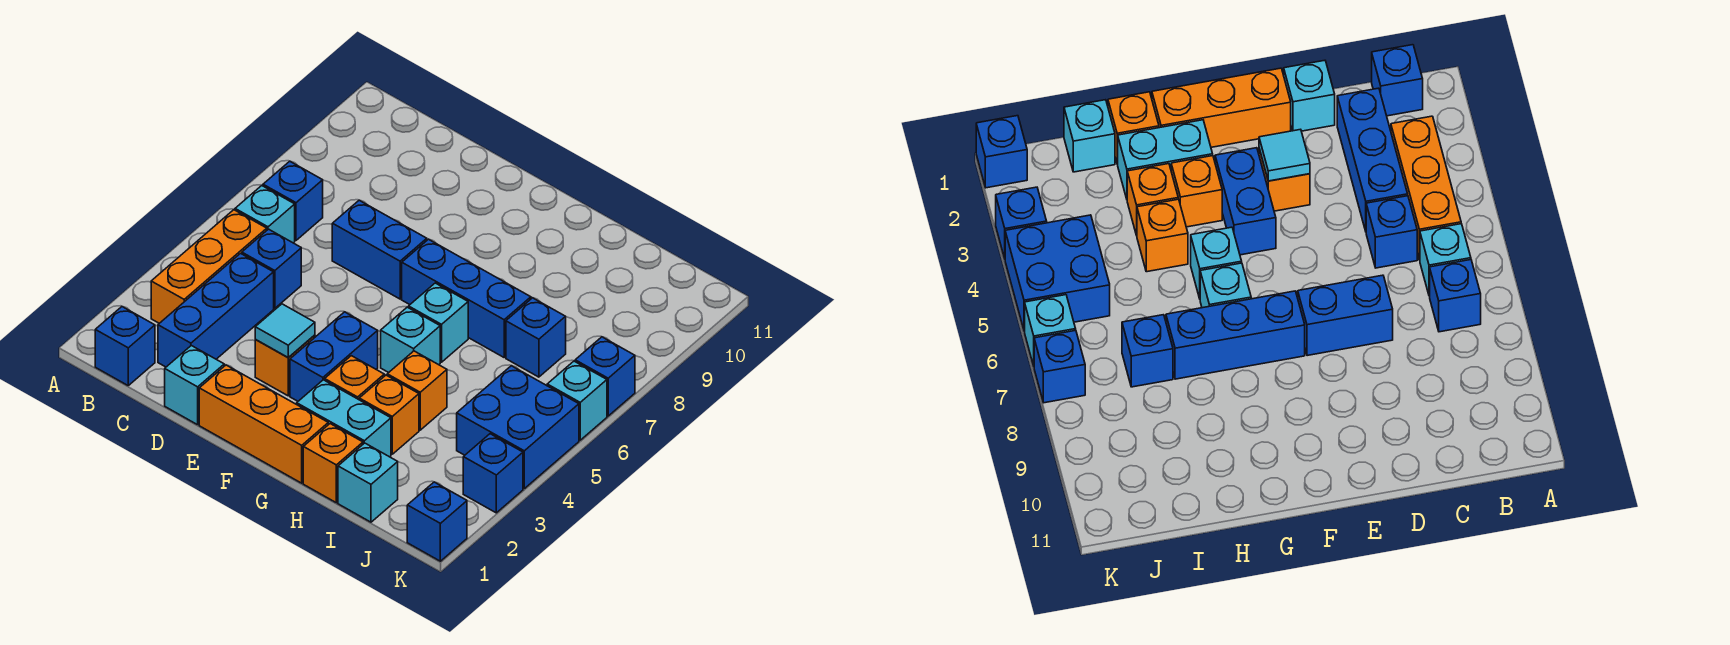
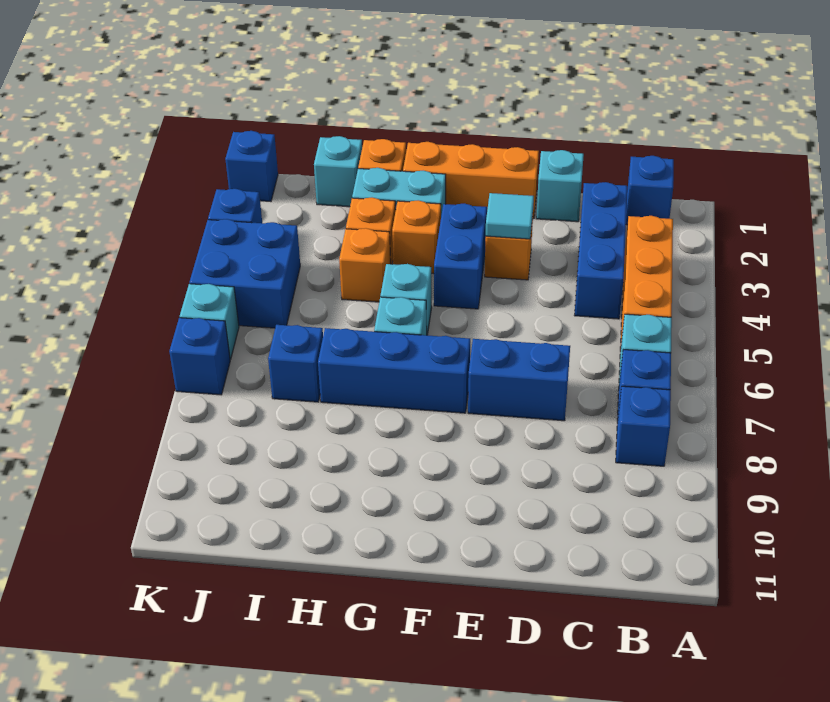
blue 1x1 brick [242,229,301,308] -> blue 1x1 brick moved to [616,386,671,466]

